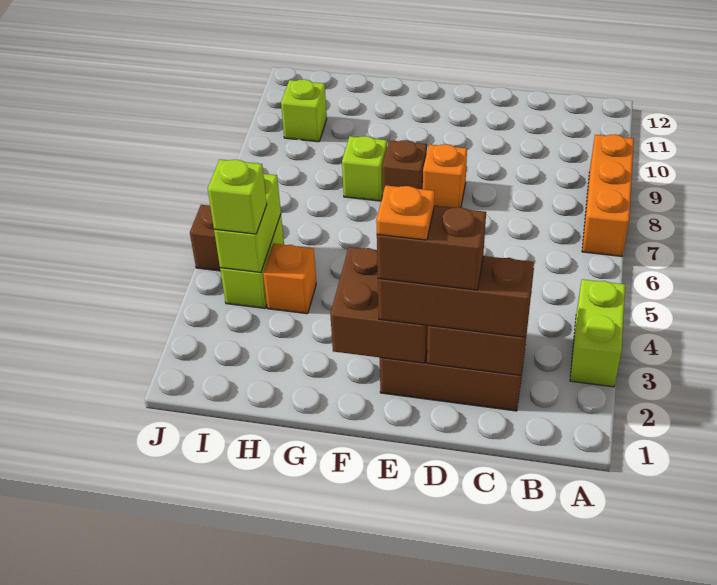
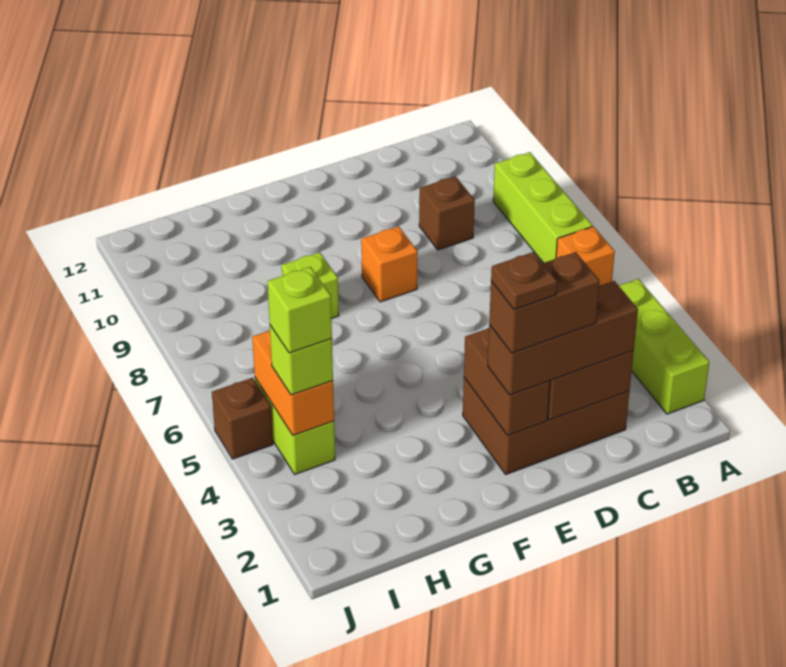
lime 1x2 brick [570,279,625,387] -> lime 1x3 brick [619,279,709,414]
orange 1x3 brick [582,134,634,256] -> lime 1x3 brick [493,152,592,263]
brown 2x2 brick [330,247,428,363] -> brown 1x2 brick [464,328,550,436]
orange 1x1 plate [376,185,435,240] -> brown 1x1 plate [491,252,557,310]
brown 1x1 brick [382,140,427,192] -> brown 1x1 brick moved to [419,176,475,250]
orange 1x1 brick [263,244,316,314] -> orange 1x1 brick moved to [556,226,615,285]
lime 1x2 brick [214,174,281,272] -> orange 1x2 brick [252,331,334,436]
lime 1x1 brick [281,79,327,142] -> lime 1x1 brick moved to [267,267,332,353]

